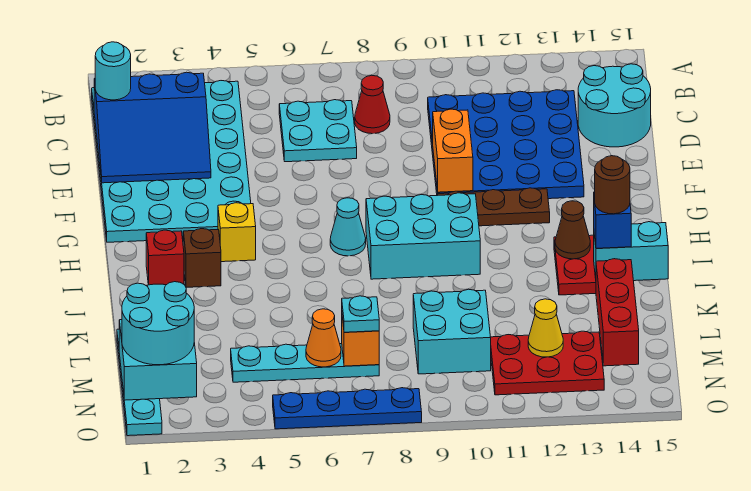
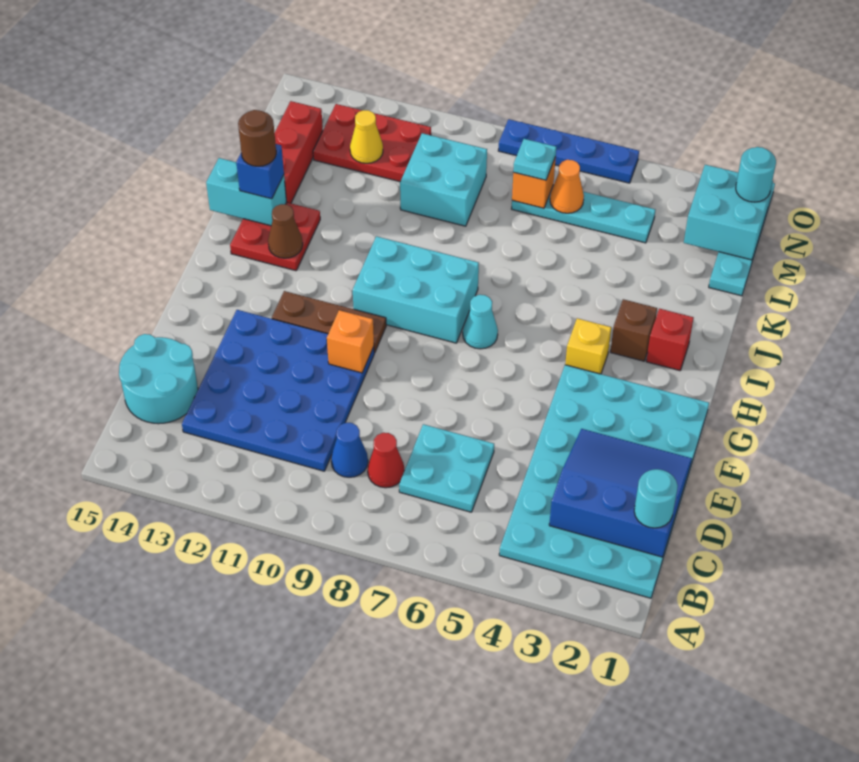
none -> blue 1x1 cone [331,423,368,477]
orange 1x2 brick [433,109,473,192] -> orange 1x1 brick [327,310,374,373]
cyan 2x2 round brick [122,282,194,365] -> cyan 1x1 round brick [736,147,776,202]

